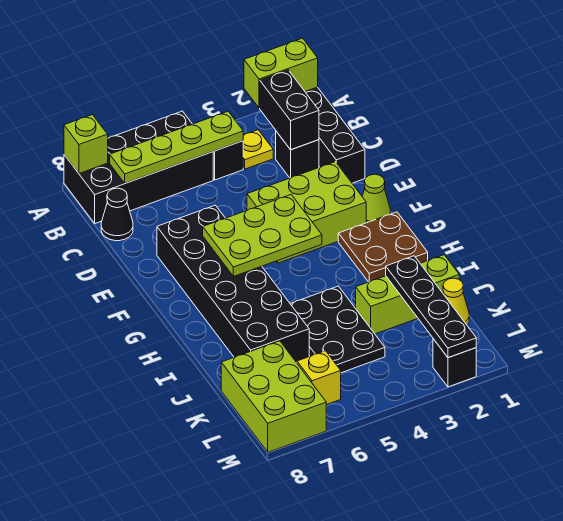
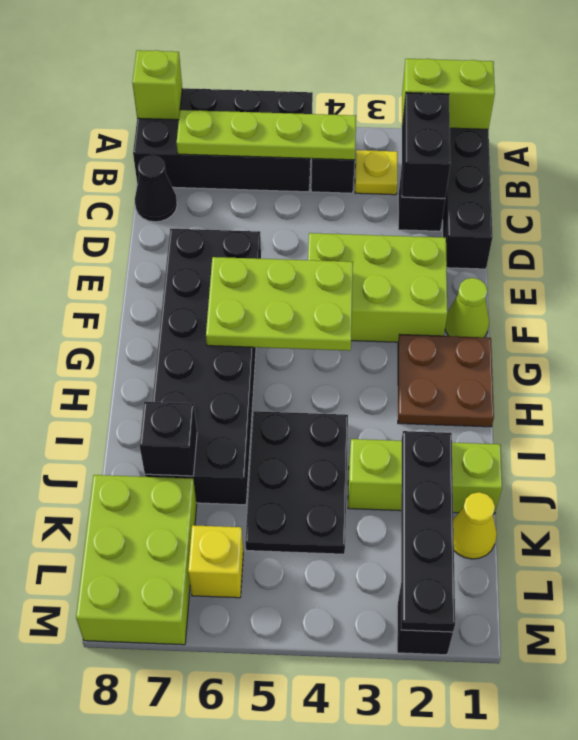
none -> black 1x1 brick [139,402,197,476]

